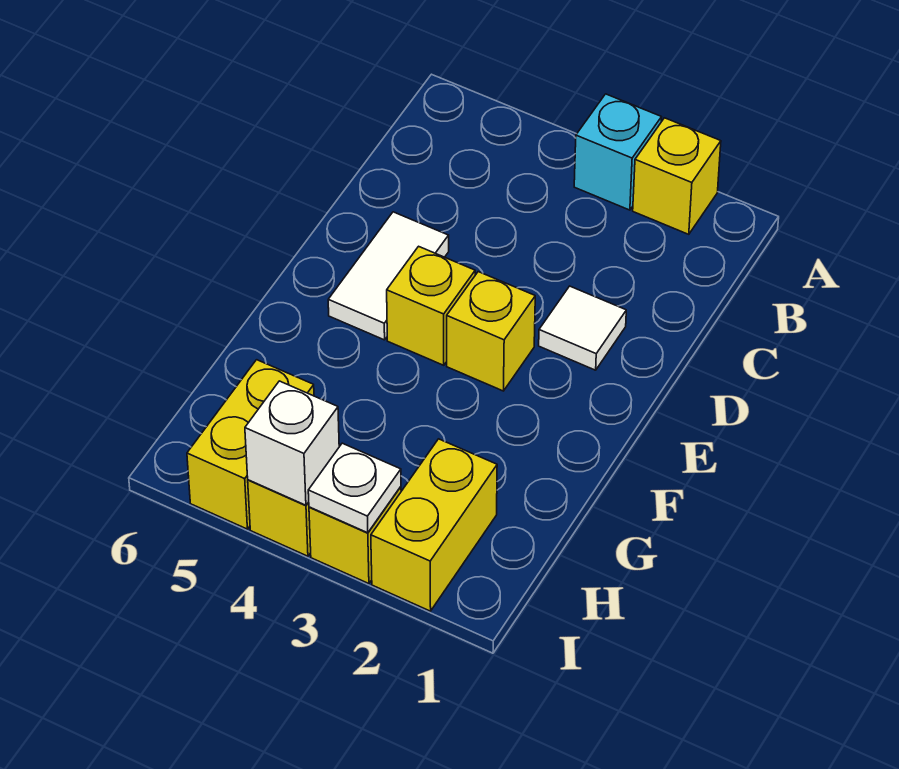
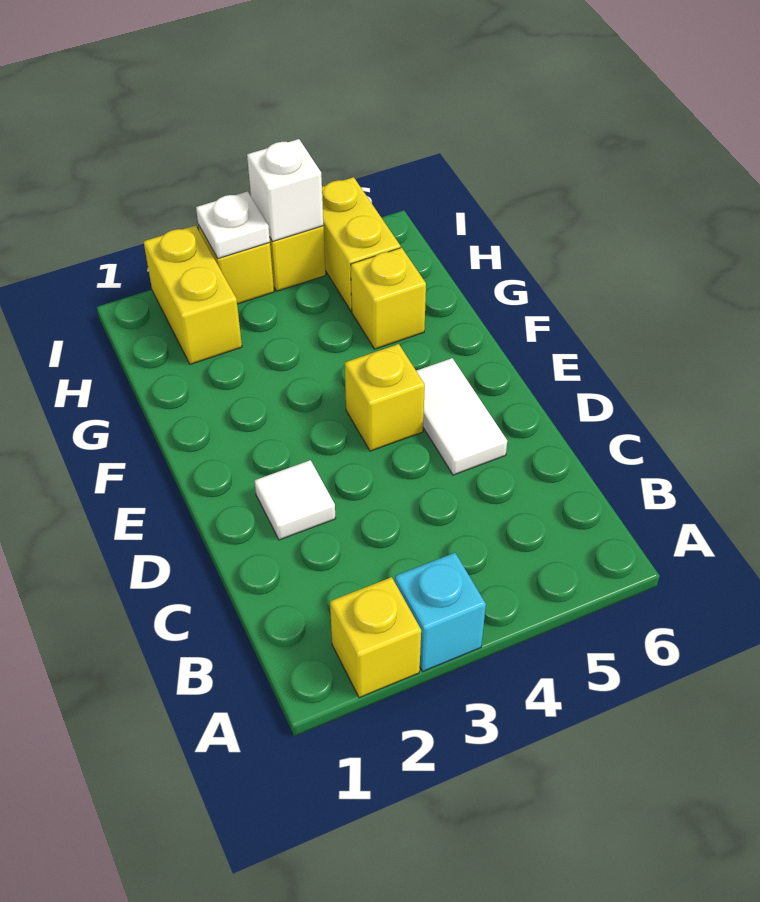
yellow 1x1 brick [447,272,535,391] -> yellow 1x1 brick moved to [351,248,426,349]

